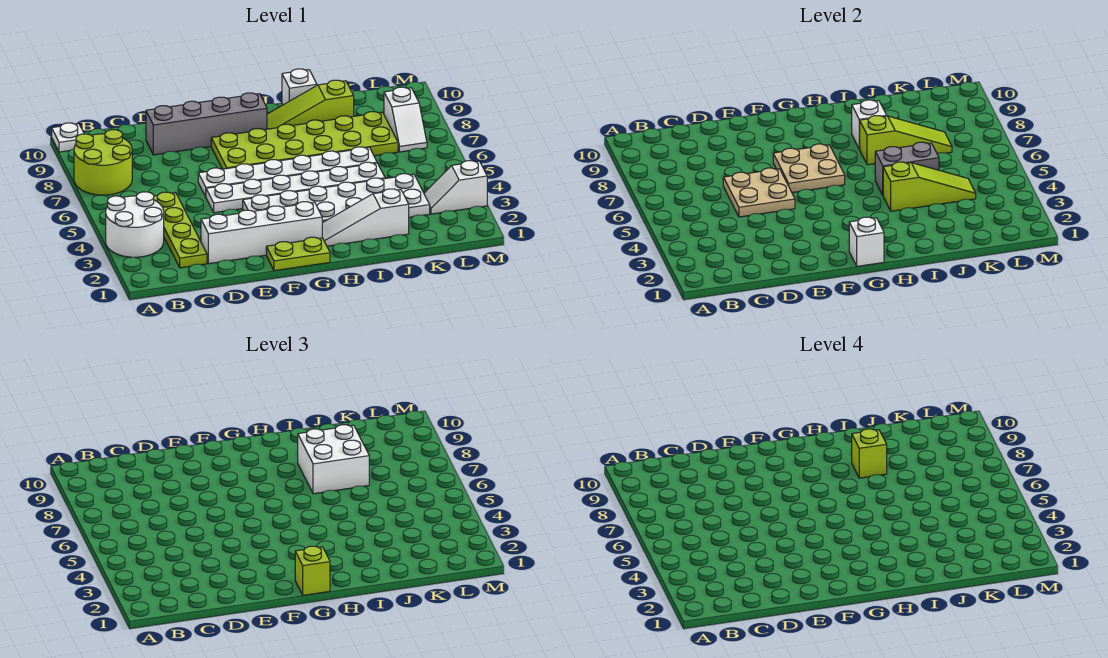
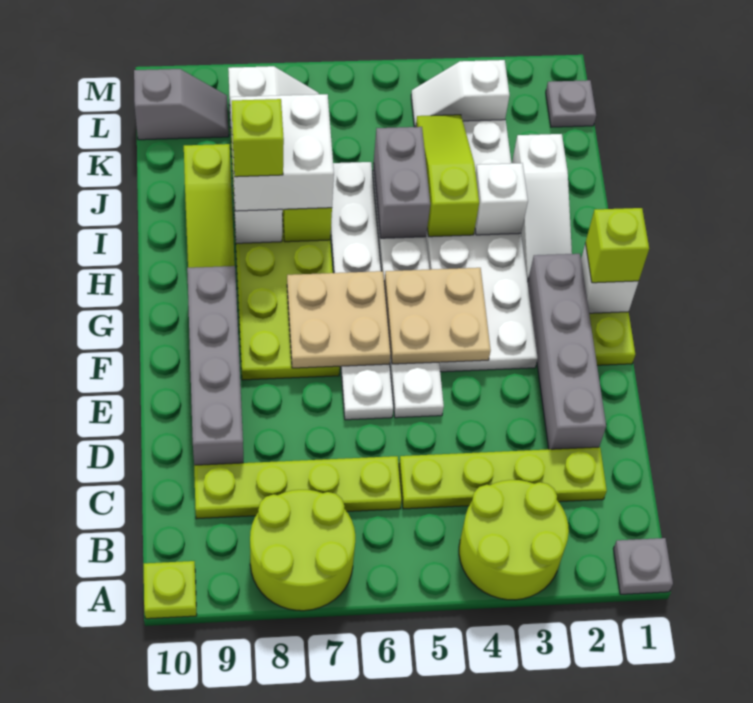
none -> grey 1x1 plate [613,538,673,594]
white 2x2 round brick [106,192,164,257] -> lime 2x2 round brick [459,480,569,600]
white 1x1 plate [52,123,84,152] -> lime 1x1 plate [144,561,197,619]
none -> lime 1x4 plate [194,456,402,519]
white 1x4 brick [201,202,322,264] -> grey 1x4 brick [528,254,606,449]
tan 2x2 plate [723,168,795,217] -> tan 2x2 plate moved to [384,268,491,364]
white 1x1 brick [282,69,317,105] -> white 1x1 brick moved to [475,163,528,235]
none -> grey 1x1 plate [546,80,596,127]
white 1x2 slope [424,161,487,214] -> white 1x2 slope turned to [411,60,510,127]
none -> grey 1x2 slope [134,69,229,140]

